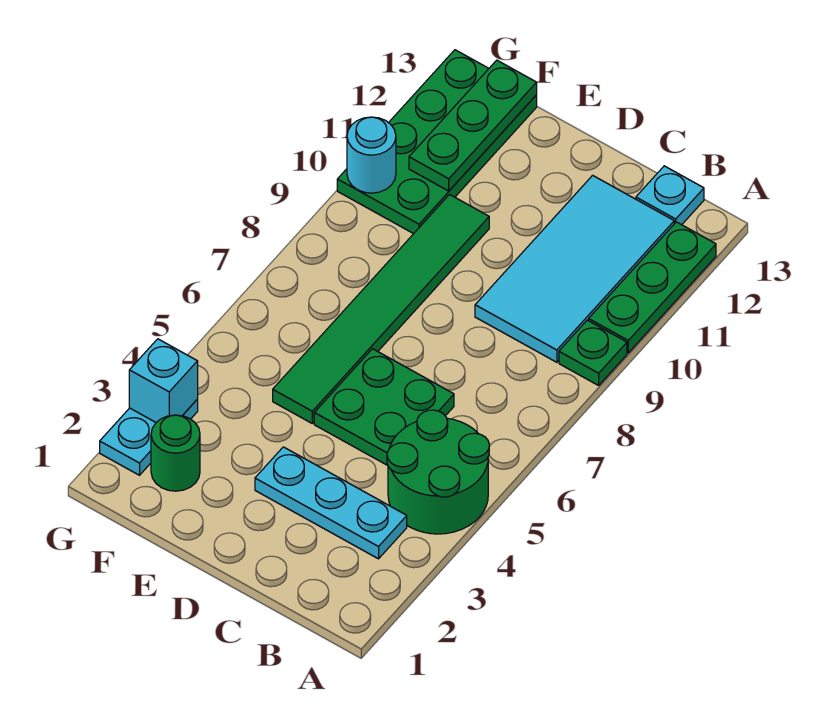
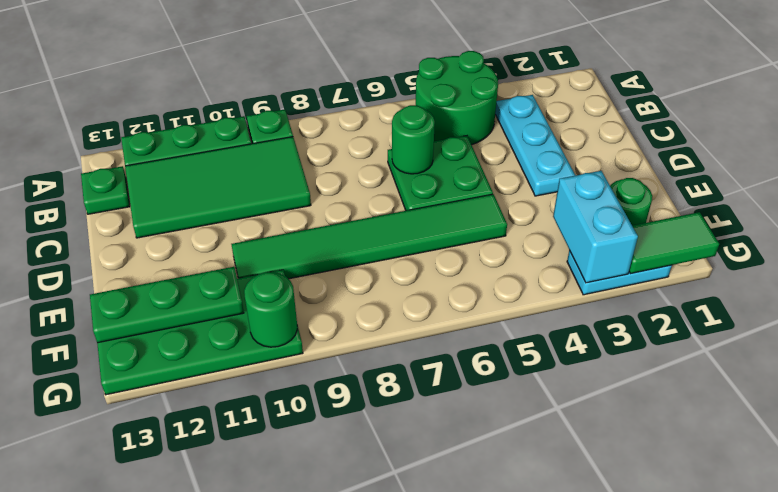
cyan 2x4 tile [475,175,674,362] -> green 2x4 tile [125,137,311,238]
cyan 1x1 plate [636,166,704,225] -> green 1x1 plate [81,166,130,214]
none -> green 1x1 round brick [392,105,435,174]
none -> green 1x2 tile [629,212,719,274]
cyan 1x1 brick [129,339,198,422] -> cyan 1x2 brick [553,171,638,283]
cyan 1x1 round brick [347,117,396,193] -> green 1x1 round brick [244,272,297,347]

